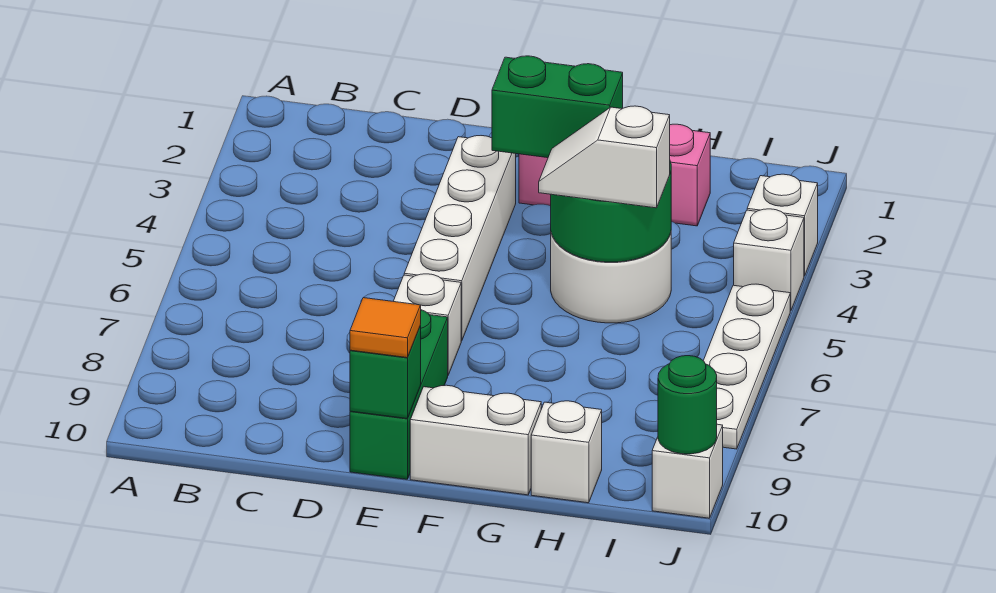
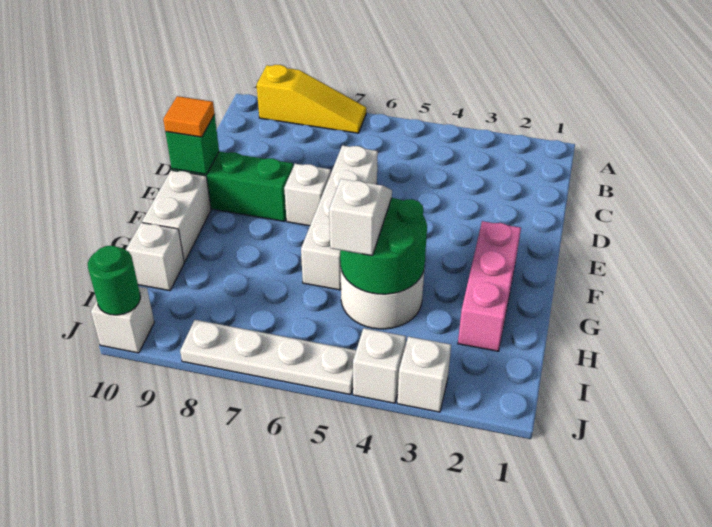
none -> yellow 1x3 slope [257,65,366,133]
white 1x4 brick [404,136,516,341] -> white 1x4 brick turned to [301,145,378,290]
green 1x2 brick [492,56,623,158] -> none

